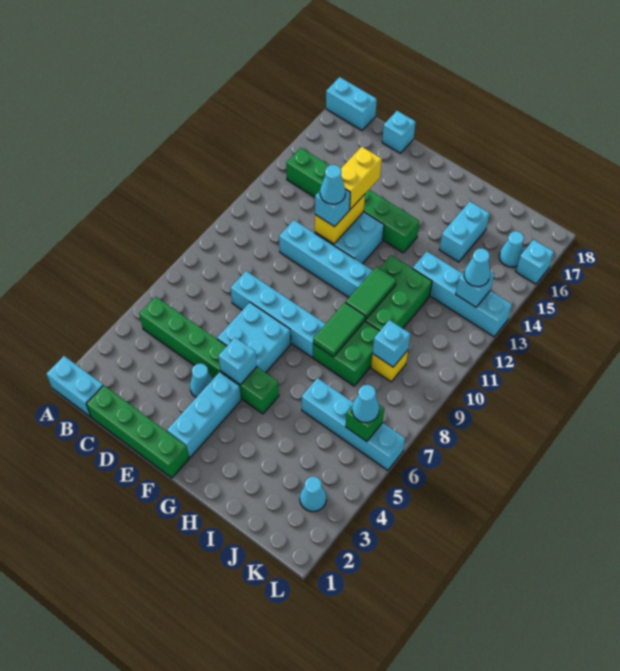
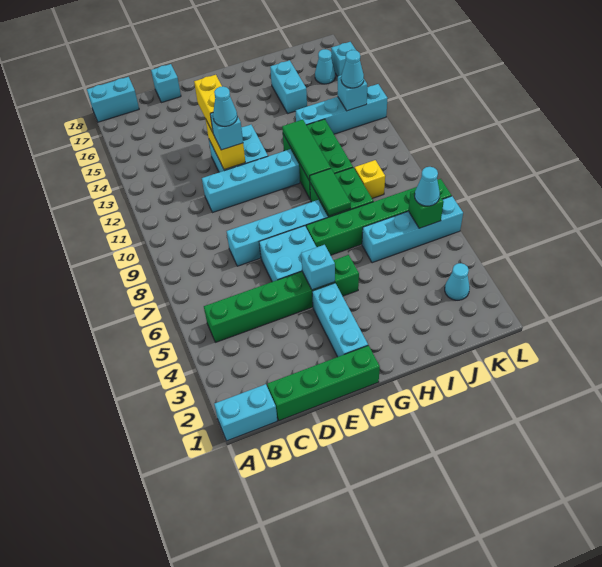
green 1x6 brick [286,148,419,253] -> green 1x6 brick moved to [306,179,452,255]
cyan 1x1 cone [190,363,213,397] -> none
green 1x2 tile [346,267,396,320] -> green 1x3 tile [282,120,331,181]
cyan 1x1 brick [373,320,411,367] -> none

